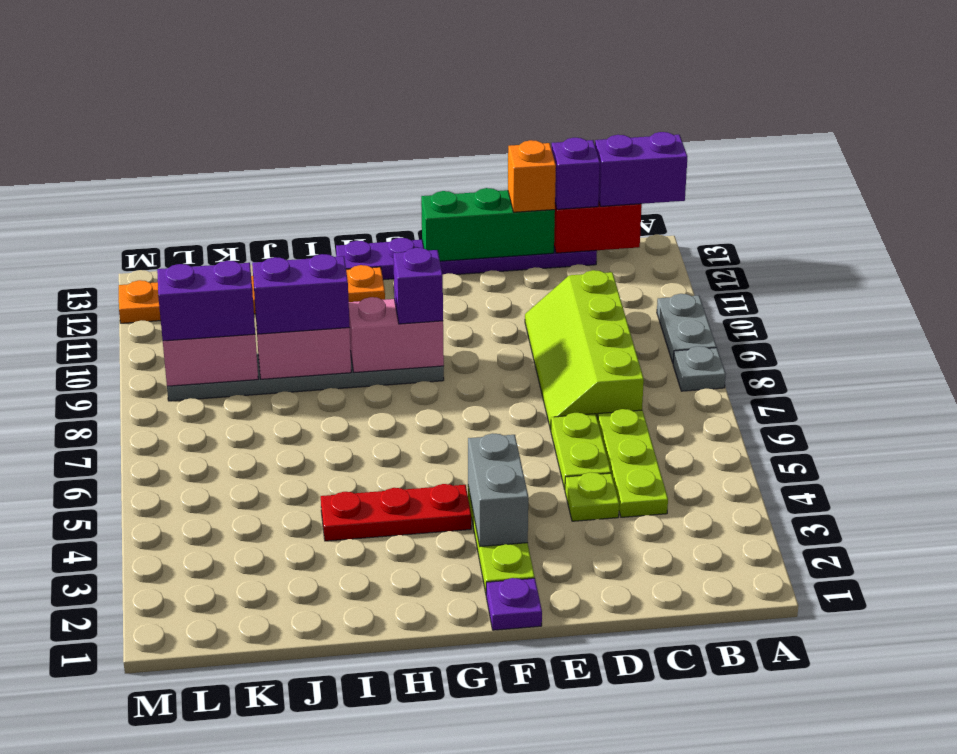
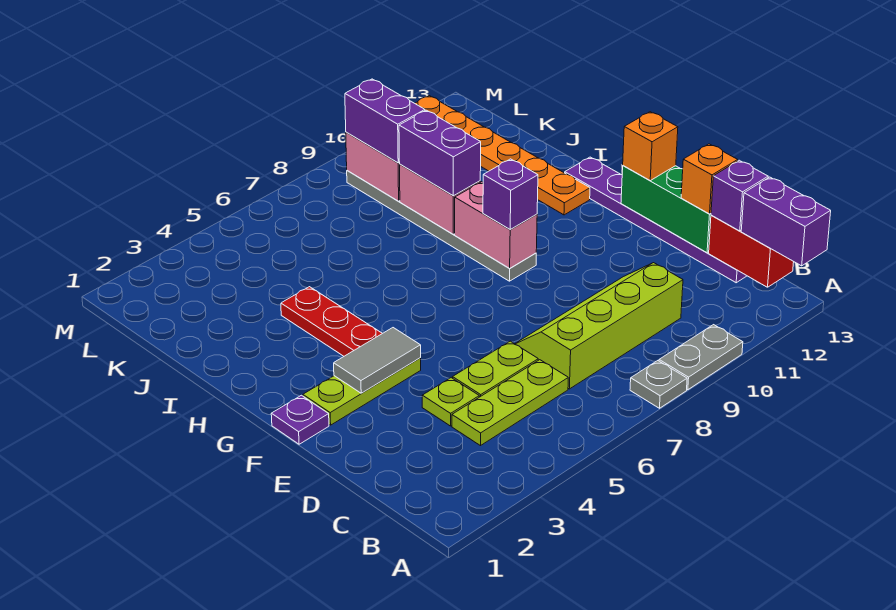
grey 1x2 brick [468,433,528,546] -> grey 1x2 tile [334,328,421,393]
none -> orange 1x1 brick [623,112,678,180]

